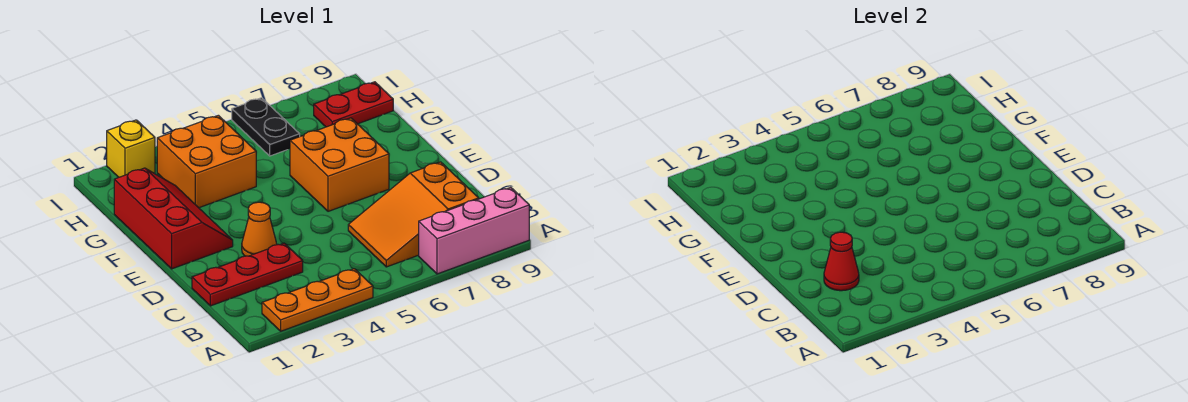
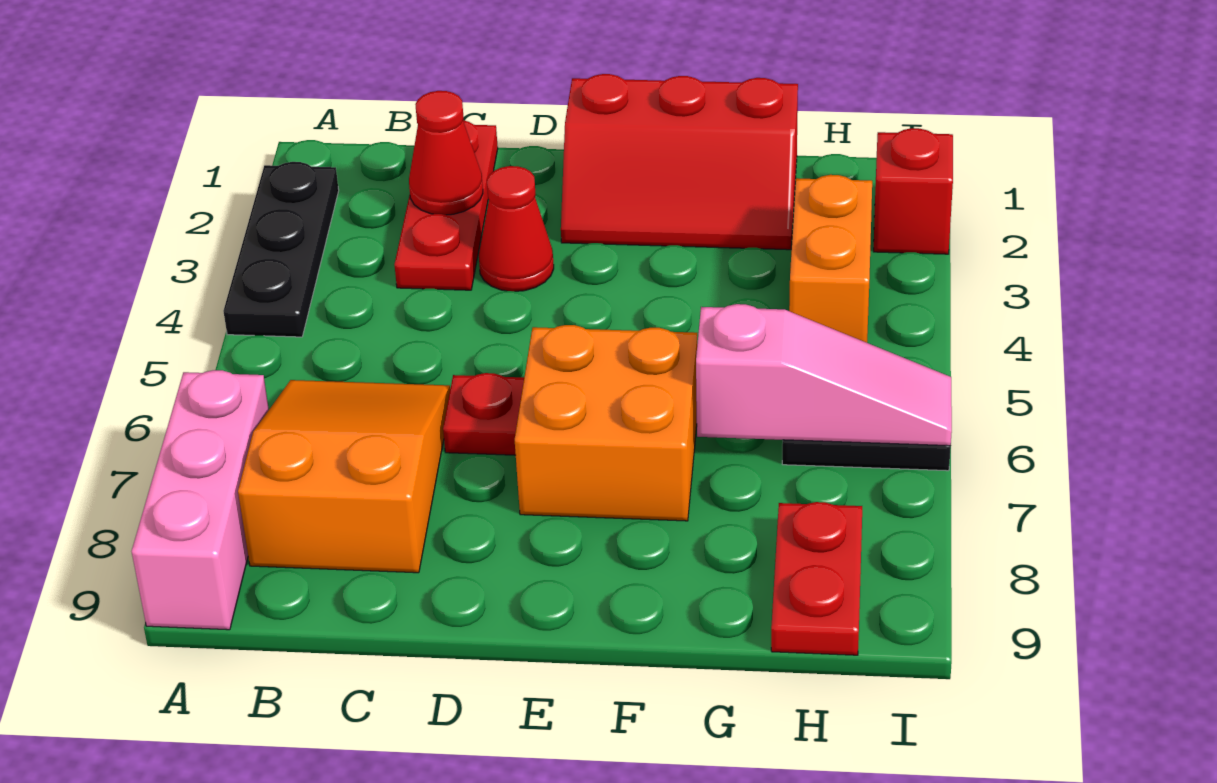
orange 1x3 plate [262,269,373,331] -> black 1x3 plate [223,162,339,337]
orange 1x1 cone [242,202,277,256] -> red 1x1 cone [479,166,554,291]
none -> red 1x1 plate [443,373,524,455]
orange 2x2 brick [157,115,256,208] -> orange 1x2 brick [789,175,872,343]
none -> pink 1x3 slope [696,304,952,446]
yellow 1x1 brick [107,120,155,177] -> red 1x1 brick [874,128,953,254]

